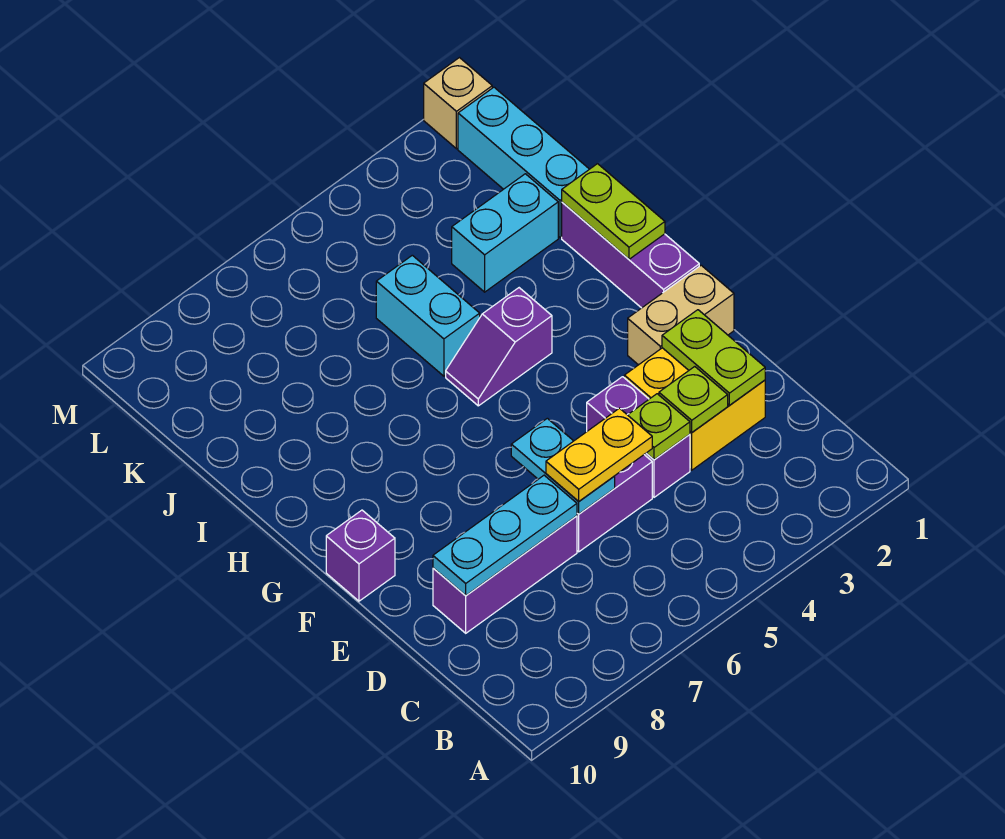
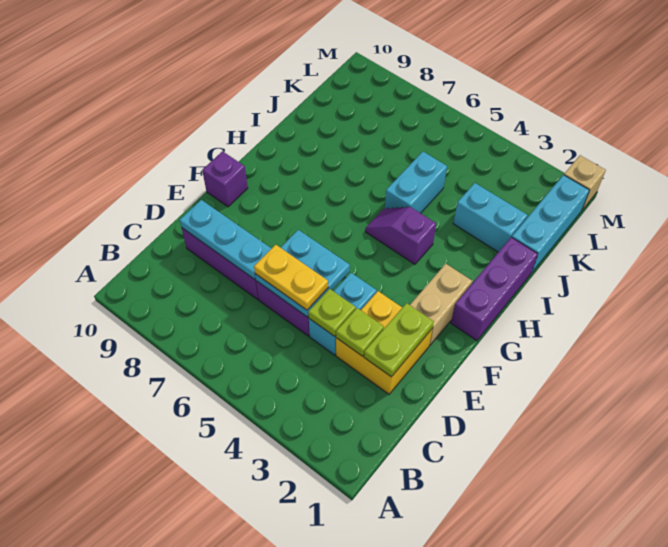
purple 1x2 brick [587,377,690,497] -> cyan 1x2 brick [309,273,377,355]
cyan 1x2 plate [511,418,615,514] -> cyan 2x2 plate [255,230,350,317]
tan 1x2 brick [628,265,734,365] -> tan 1x2 brick turned to [410,264,472,345]
lime 1x2 plate [562,164,665,259] -> none

